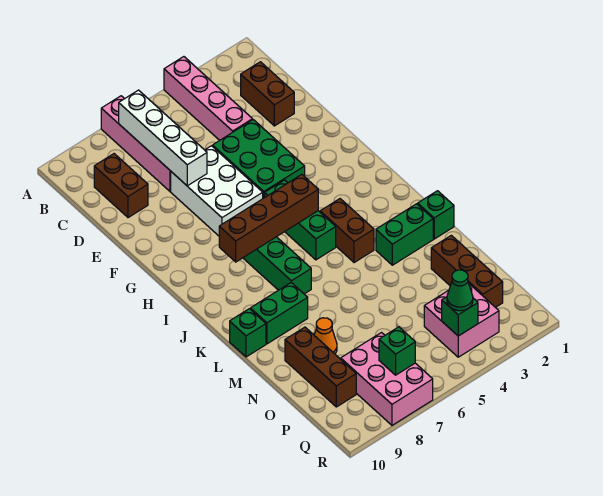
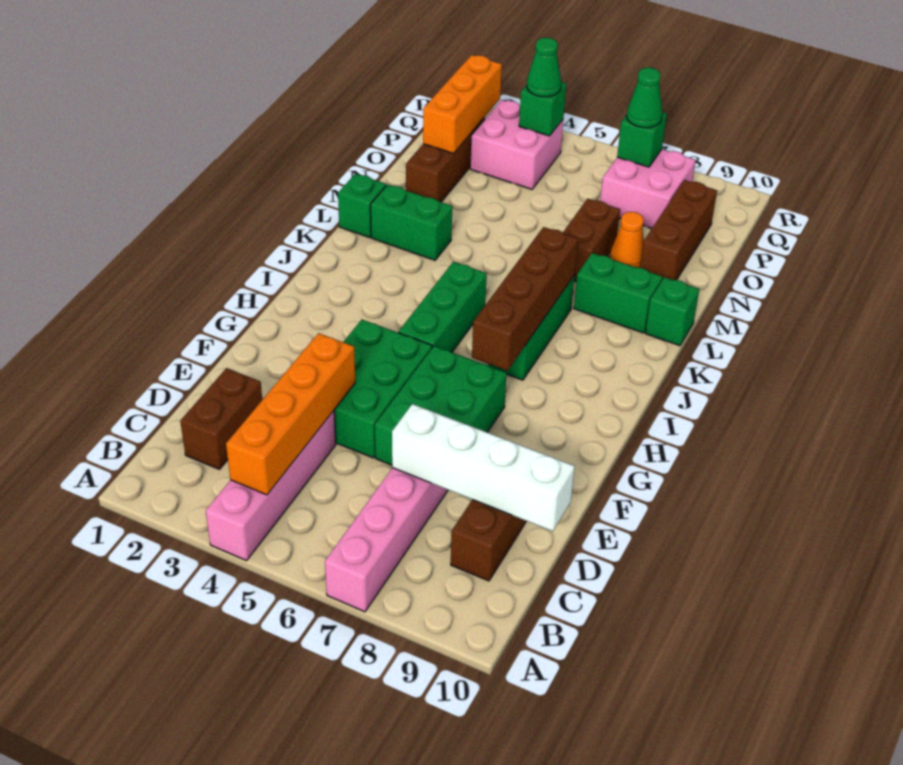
none -> orange 1x4 brick [226,333,355,495]
white 1x4 brick [119,90,207,186] -> white 1x4 brick turned to [392,404,575,531]
white 2x3 brick [171,146,263,236] -> green 2x3 brick [375,346,507,465]
brown 1x4 brick [219,175,318,262] -> brown 1x4 brick turned to [472,227,578,371]
brown 1x2 brick [320,199,374,263] -> brown 1x2 brick moved to [563,199,620,282]
none -> orange 1x3 brick [423,55,502,153]
pink 2x3 brick [341,333,433,425] -> pink 2x2 brick [600,149,696,229]
none -> green 1x1 cone [627,68,662,128]

